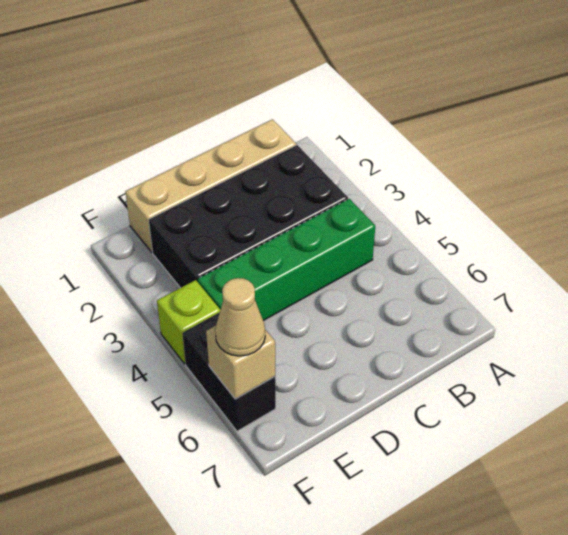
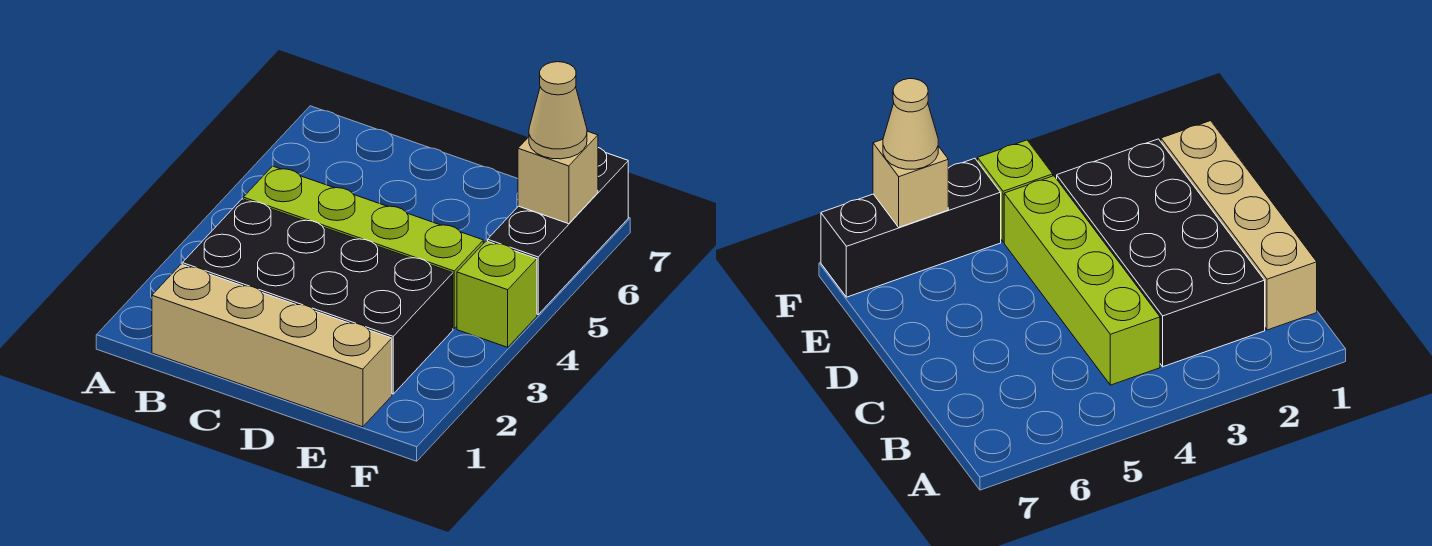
green 1x4 brick [198,199,375,321] -> lime 1x4 brick [243,166,483,329]
black 1x2 brick [182,313,276,431] -> black 1x3 brick [488,148,628,315]

